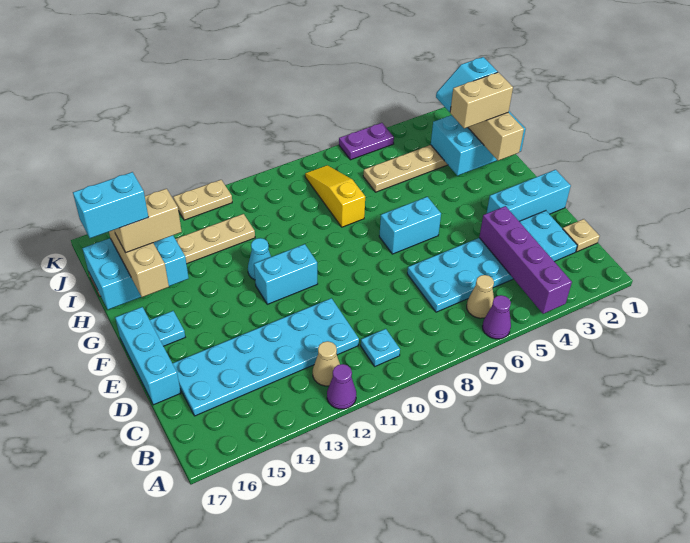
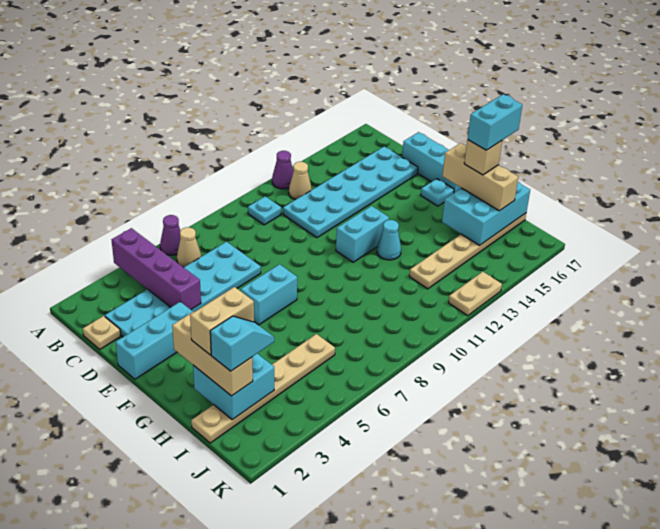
cyan 2x3 brick [431,111,526,176] -> cyan 2x2 brick [193,354,274,420]
yellow 1x3 slope [305,165,365,227] -> none
tan 1x2 brick [115,189,182,252] -> tan 1x1 brick [464,140,502,175]
purple 1x2 plate [339,123,394,160] -> none

